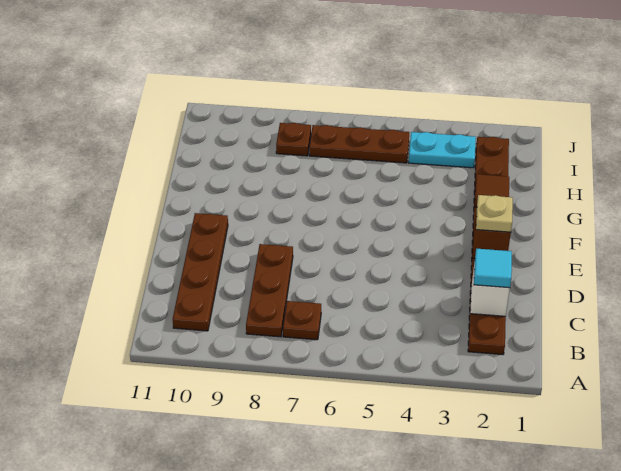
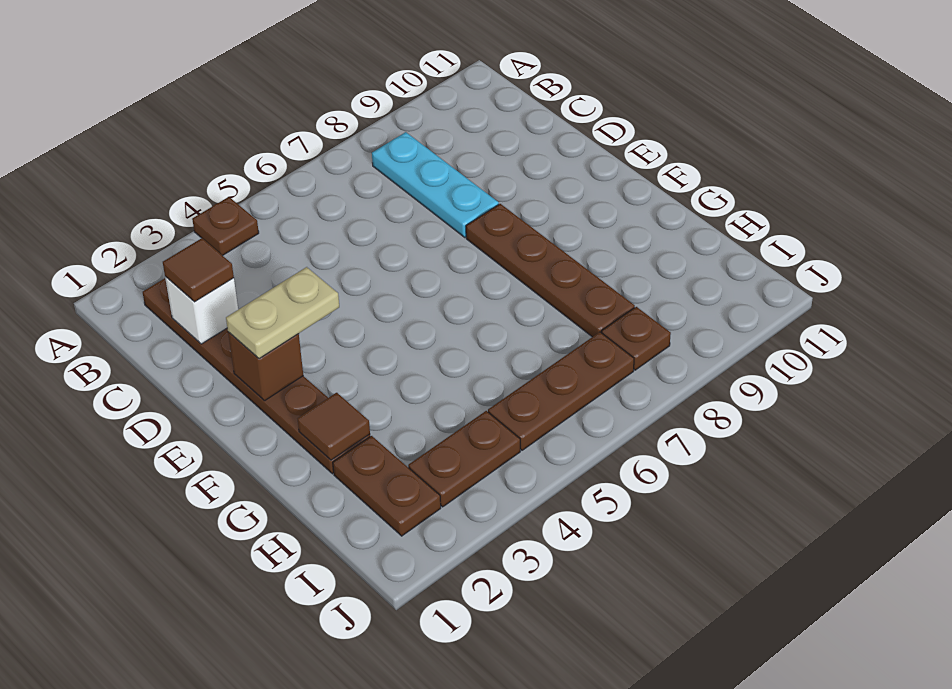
brown 1x1 plate [283,301,321,340] -> brown 1x1 plate moved to [192,197,259,256]
brown 1x3 plate [246,244,293,337] -> cyan 1x3 plate [372,132,499,237]
brown 1x4 plate [173,213,228,331] -> brown 1x4 plate moved to [466,204,635,337]
cyan 1x1 tile [474,249,512,288] -> brown 1x1 tile [163,238,234,302]
tan 1x1 plate [476,195,513,232] -> tan 1x2 plate [226,267,339,359]
cyan 1x2 plate [409,132,476,168] -> brown 1x2 plate [408,411,520,507]

